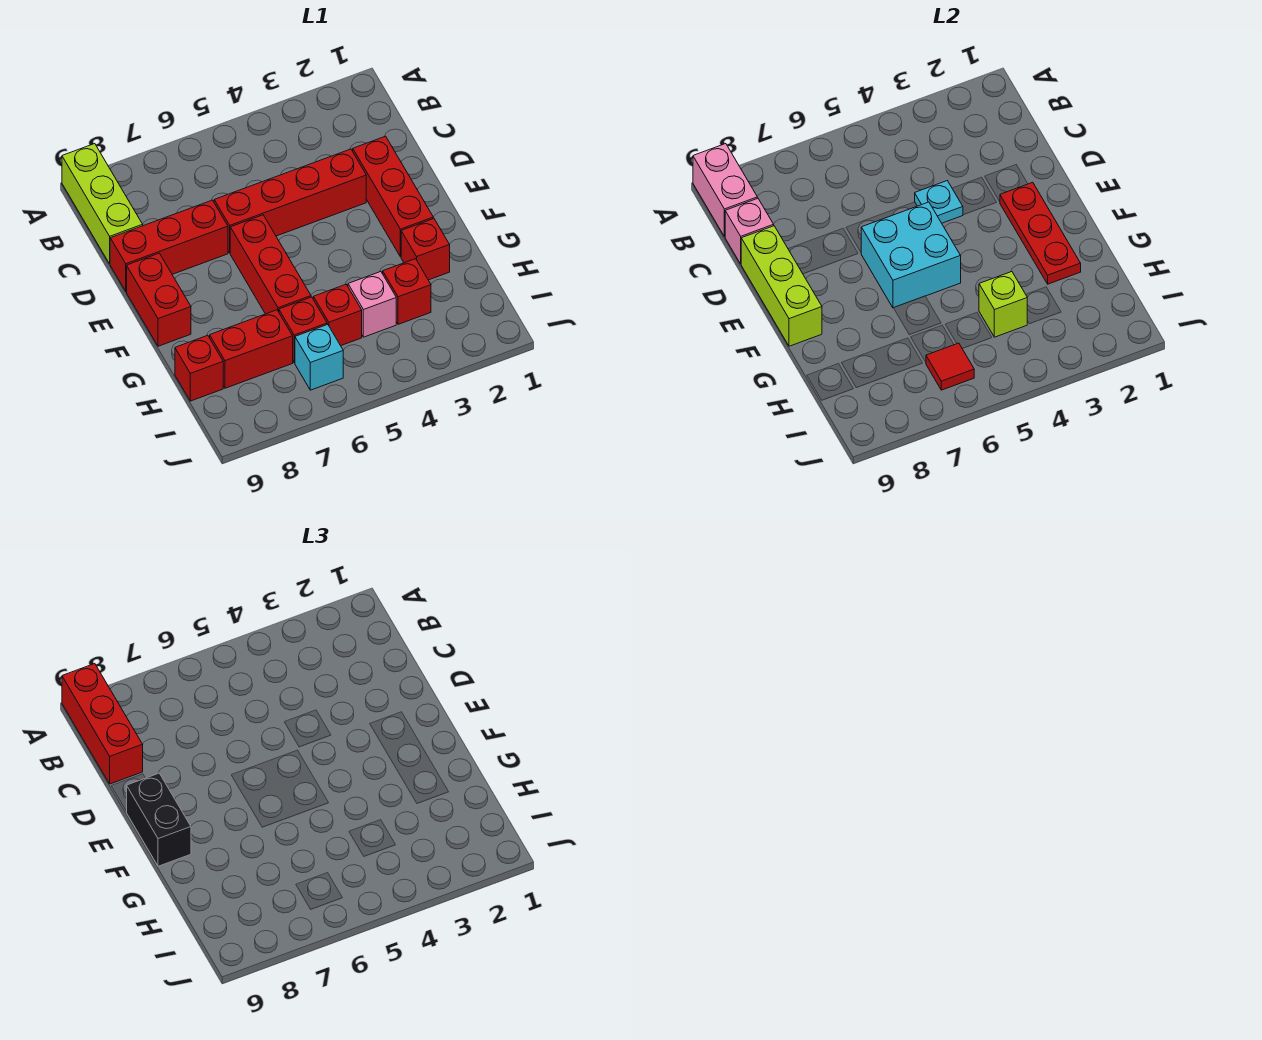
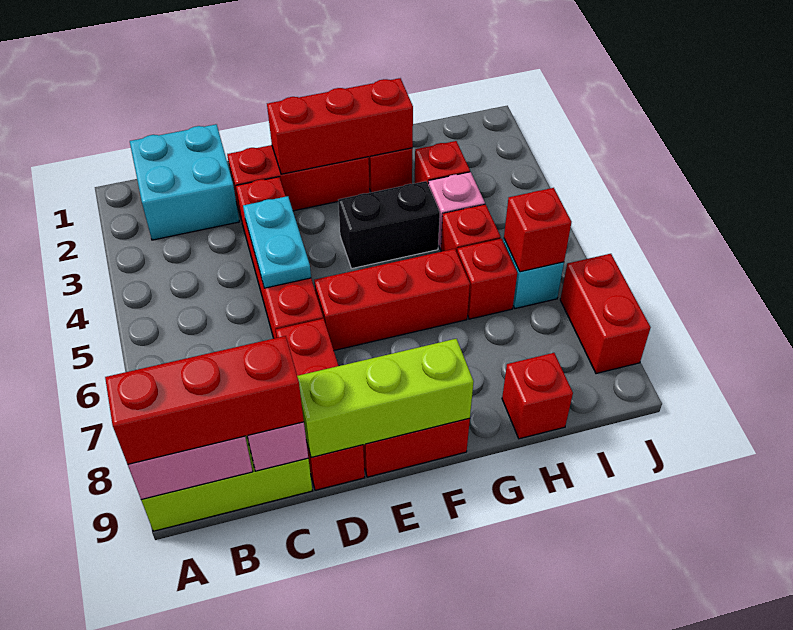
cyan 1x1 plate [915,181,963,223] -> cyan 1x2 plate [243,196,311,288]
red 1x3 plate [1000,182,1081,284] -> red 1x3 brick [267,78,413,174]
cyan 2x2 brick [861,202,961,308] -> cyan 2x2 brick moved to [130,124,239,240]
black 1x2 brick [126,773,191,866] -> black 1x2 brick moved to [338,181,440,268]
lime 1x1 brick [979,272,1027,337] -> none
red 1x2 brick [210,310,293,388] -> red 1x2 brick moved to [560,254,651,374]
red 1x1 tile [926,343,974,390] -> red 1x1 brick [504,188,571,272]

